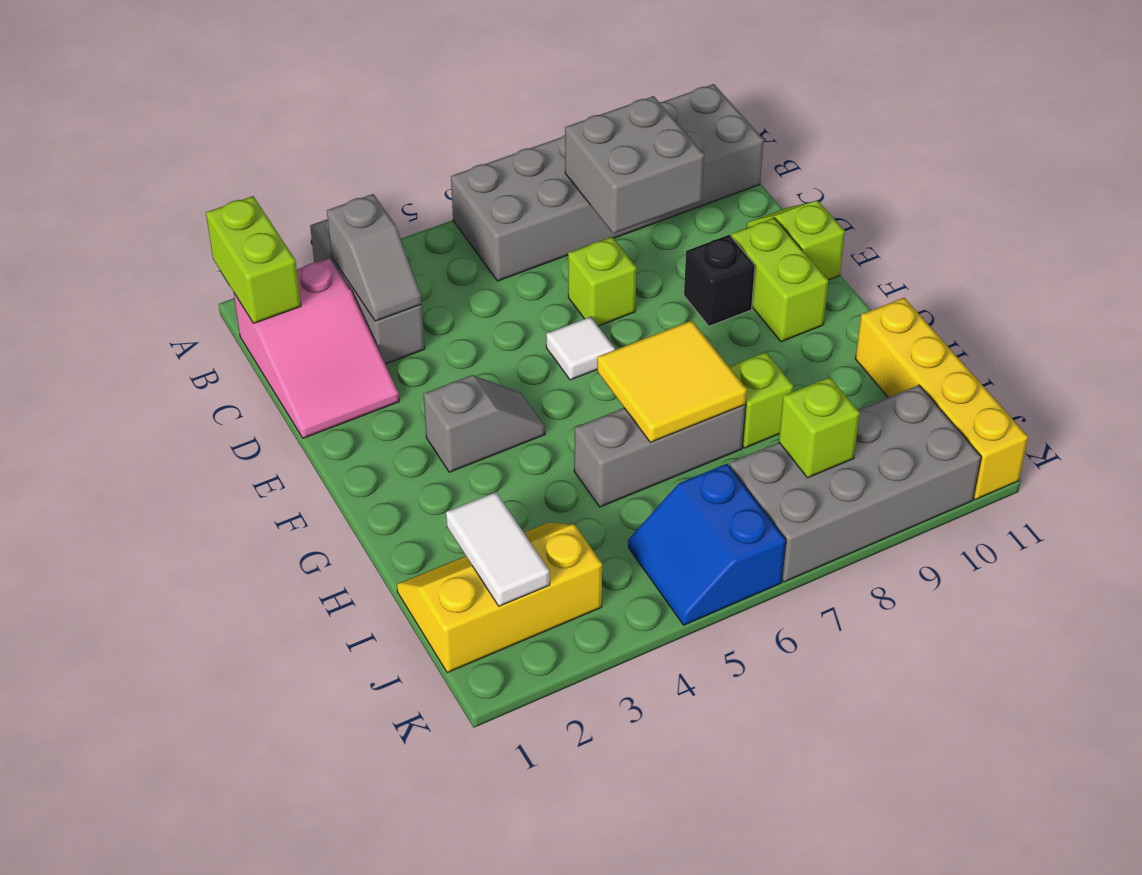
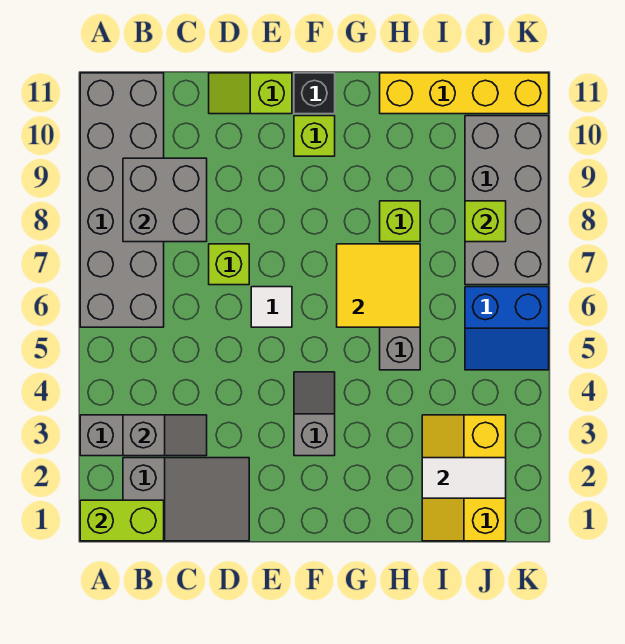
pink 2x3 slope [234,258,399,438] -> grey 2x3 slope [123,458,249,541]
black 1x1 brick [684,235,755,326] -> black 1x1 brick moved to [294,73,335,114]
lime 1x2 brick [731,218,828,342] -> lime 1x1 brick [294,116,335,156]

